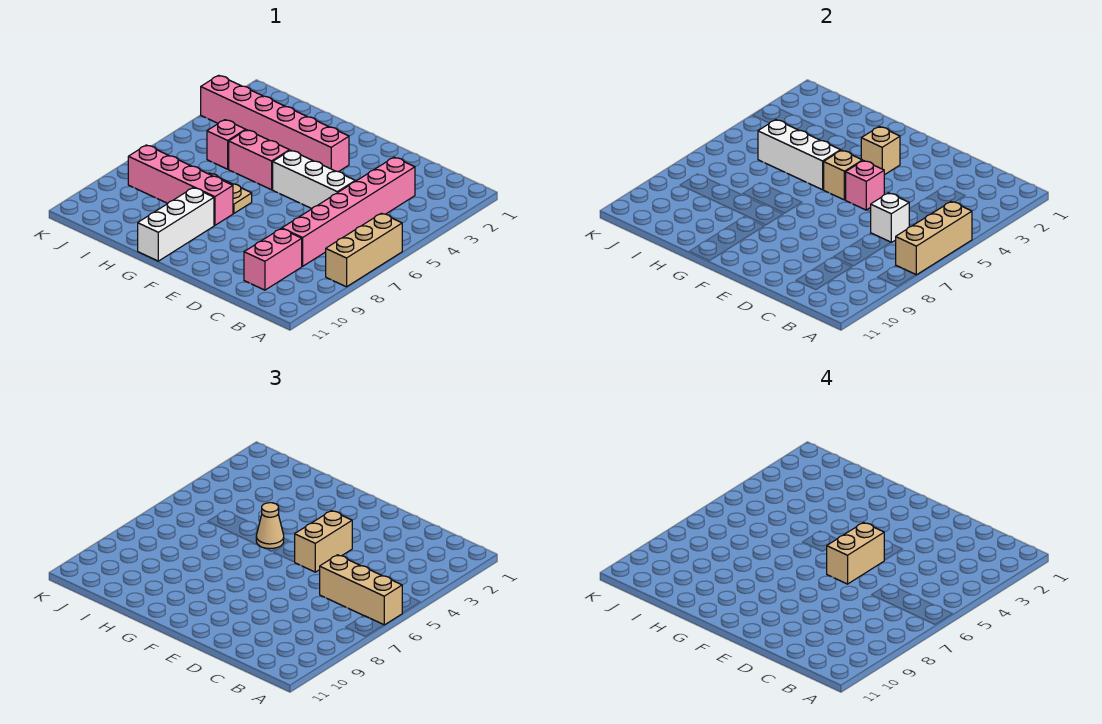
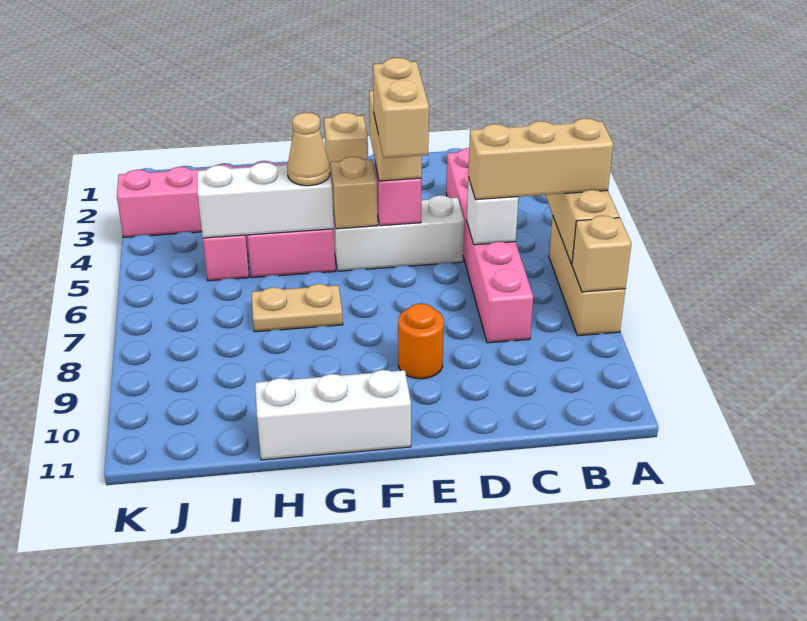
none -> tan 1x1 brick [572,215,631,292]
pink 1x2 brick [244,229,302,290] -> none
none -> orange 1x1 round brick [398,304,444,379]
pink 1x4 brick [128,145,233,225] -> none
white 1x3 brick [138,188,214,261] -> white 1x3 brick turned to [255,370,411,460]

